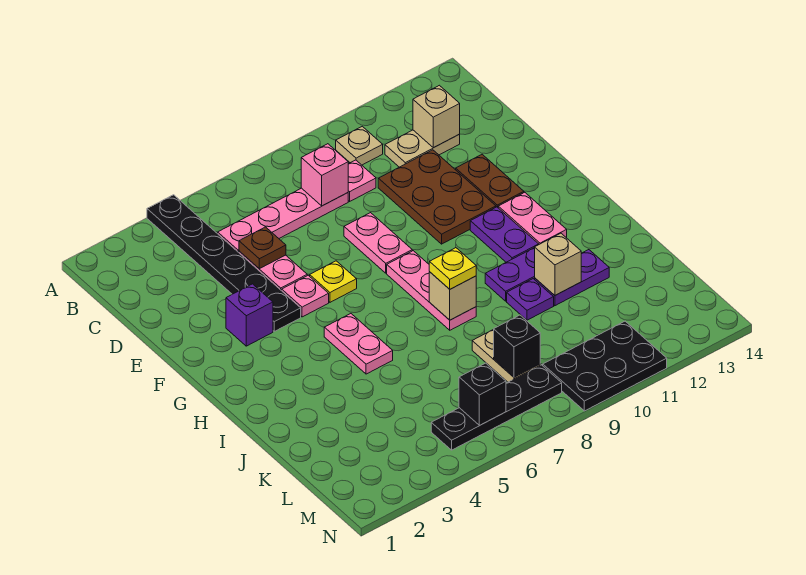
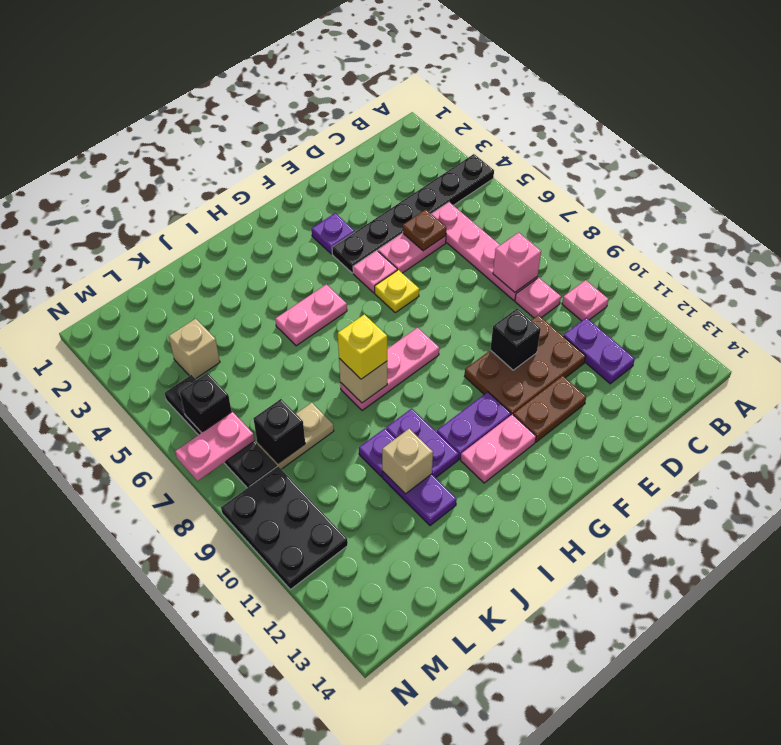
tan 1x1 plate [336,126,383,165] -> pink 1x1 plate [562,280,609,321]
tan 1x2 plate [385,130,460,167] -> purple 1x2 plate [563,318,635,384]
tan 1x1 brick [413,85,460,148] -> tan 1x1 brick moved to [169,319,220,379]
pink 1x2 plate [344,213,412,273] -> pink 1x2 plate moved to [175,412,255,481]
none -> black 1x1 brick [490,308,541,370]
purple 1x1 brick [226,284,273,346] -> purple 1x1 plate [312,213,355,254]
yellow 1x1 plate [429,248,476,289] -> yellow 1x1 brick [338,314,387,379]

